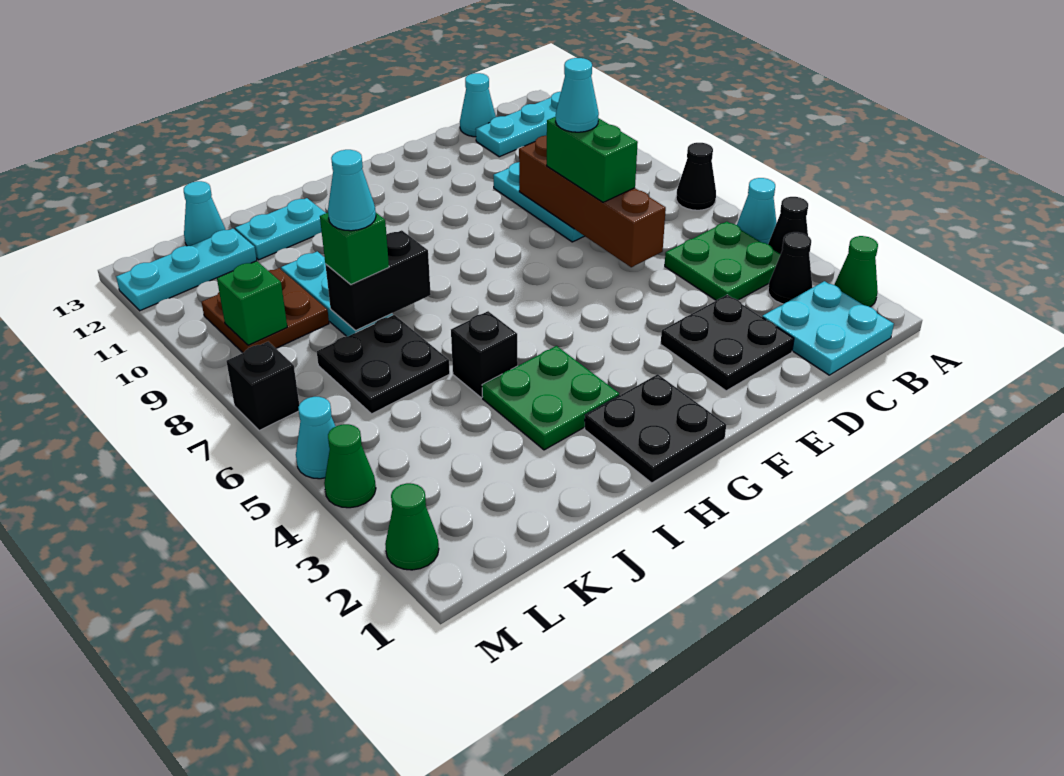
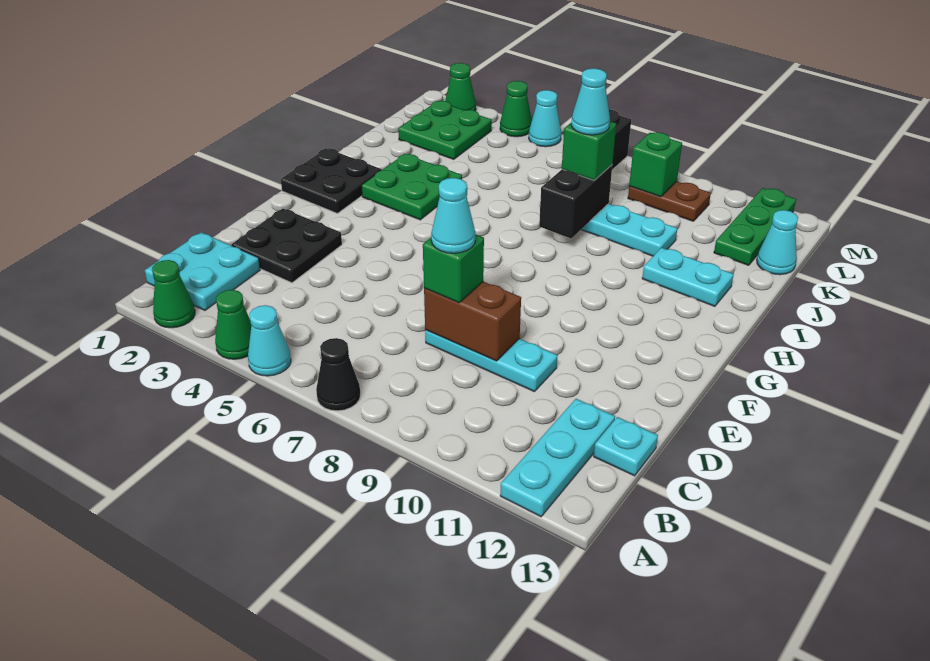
black 1x1 cone [768,197,808,254] -> green 1x1 cone [215,290,251,359]
black 1x1 cone [768,232,812,304] -> none
green 2x2 plate [665,222,781,300] -> green 2x2 plate moved to [398,101,492,159]
cyan 1x1 cone [460,73,496,137] -> cyan 1x1 plate [594,417,658,476]
brown 1x4 brick [519,136,666,267] -> brown 1x2 brick [424,282,521,361]
green 1x2 brick [547,117,638,202] -> green 1x1 brick [423,234,484,303]
black 1x1 brick [451,311,518,398] -> none
cyan 1x2 plate [235,198,326,260] -> cyan 1x2 plate turned to [642,248,734,306]
black 2x2 plate [317,315,450,414] -> none
brown 2x2 plate [202,268,329,353] -> brown 1x2 plate [628,181,711,221]
cyan 1x3 plate [116,229,257,311] -> green 1x3 plate [714,188,796,265]

